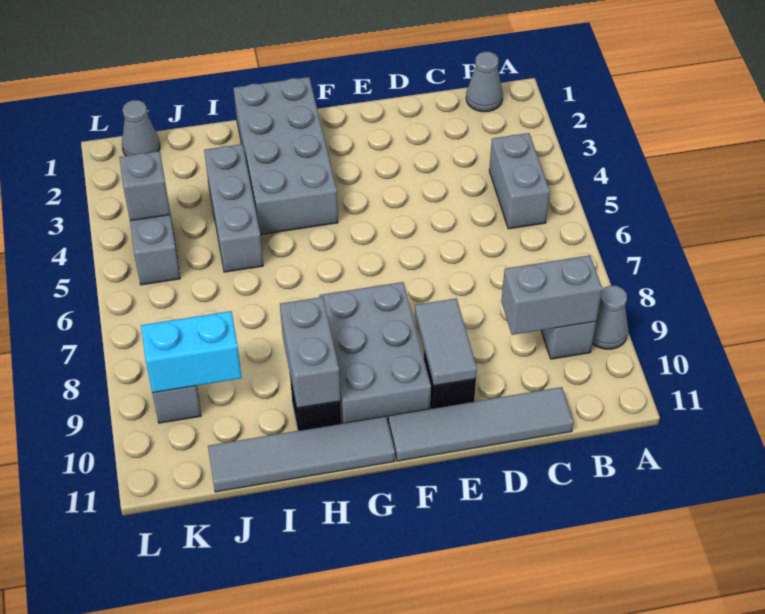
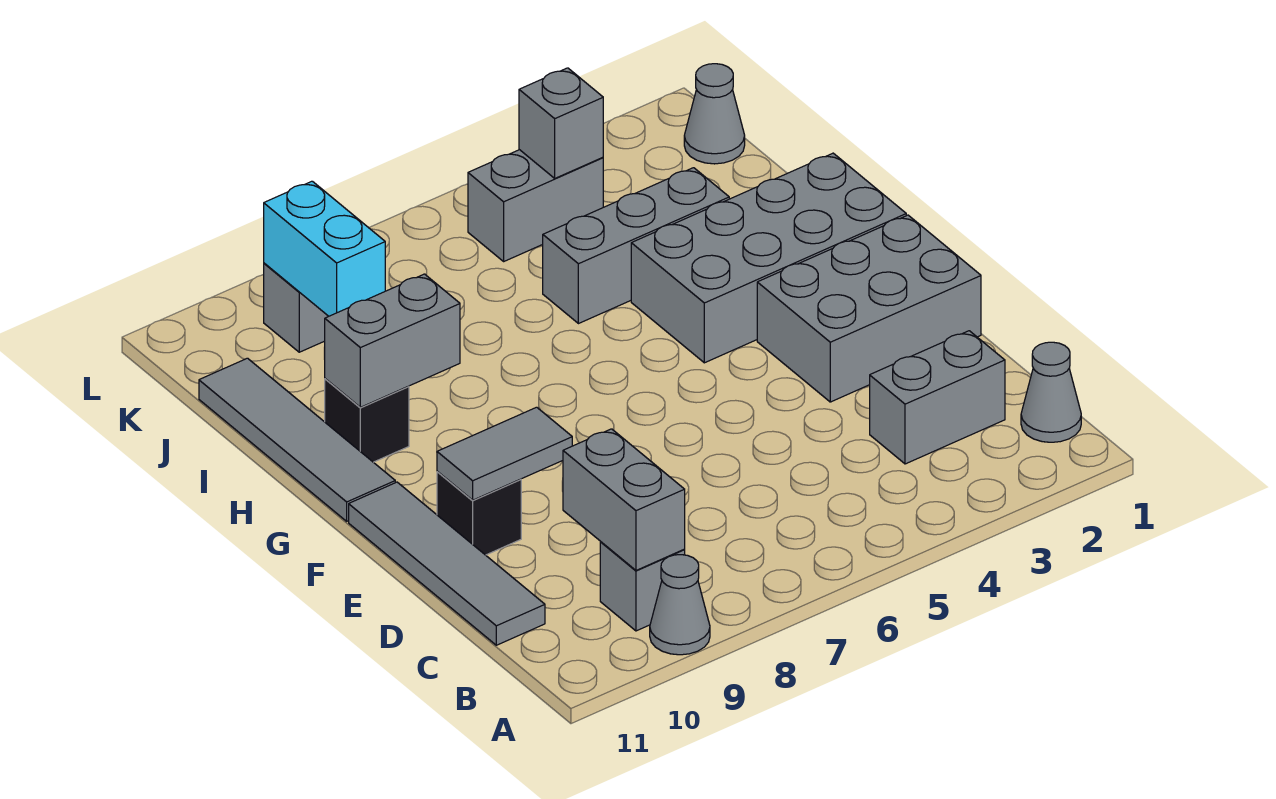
grey 1x2 brick [489,133,550,229] -> grey 1x2 brick moved to [870,331,1005,464]
grey 2x3 brick [319,282,431,423] -> grey 2x3 brick moved to [757,215,981,402]

